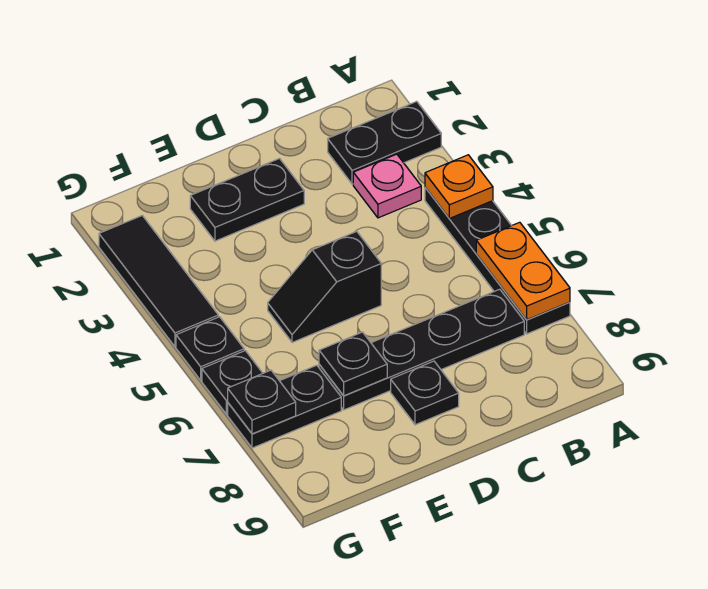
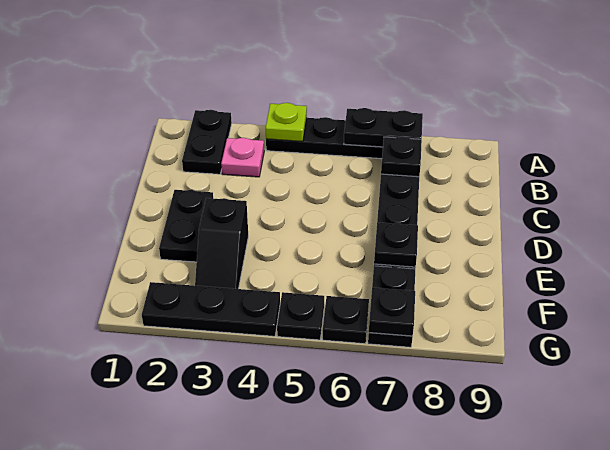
orange 1x1 plate [425,155,493,218] -> lime 1x1 plate [266,103,307,142]
orange 1x2 plate [476,222,570,320] -> black 1x2 plate [344,108,423,147]
black 1x2 slope [268,231,381,342] -> black 1x2 slope moved to [195,198,248,289]
black 1x1 plate [391,361,459,425] -> black 1x1 plate moved to [381,136,422,177]
black 1x3 tile [99,216,218,347] -> black 1x3 plate [142,282,280,336]

